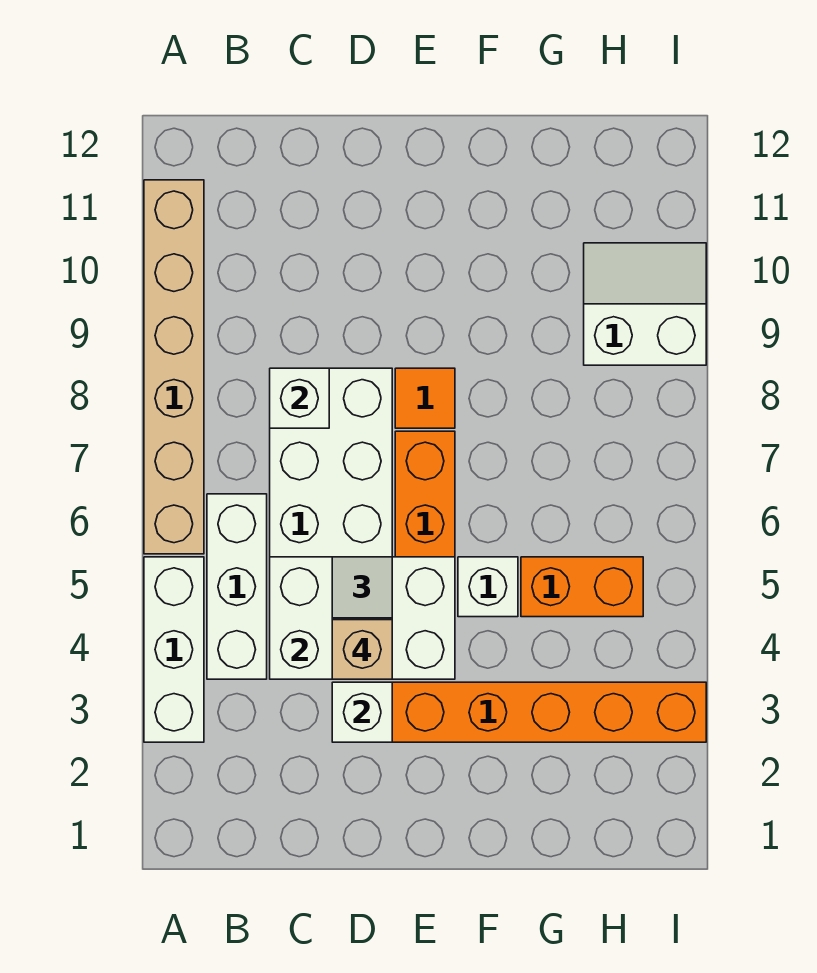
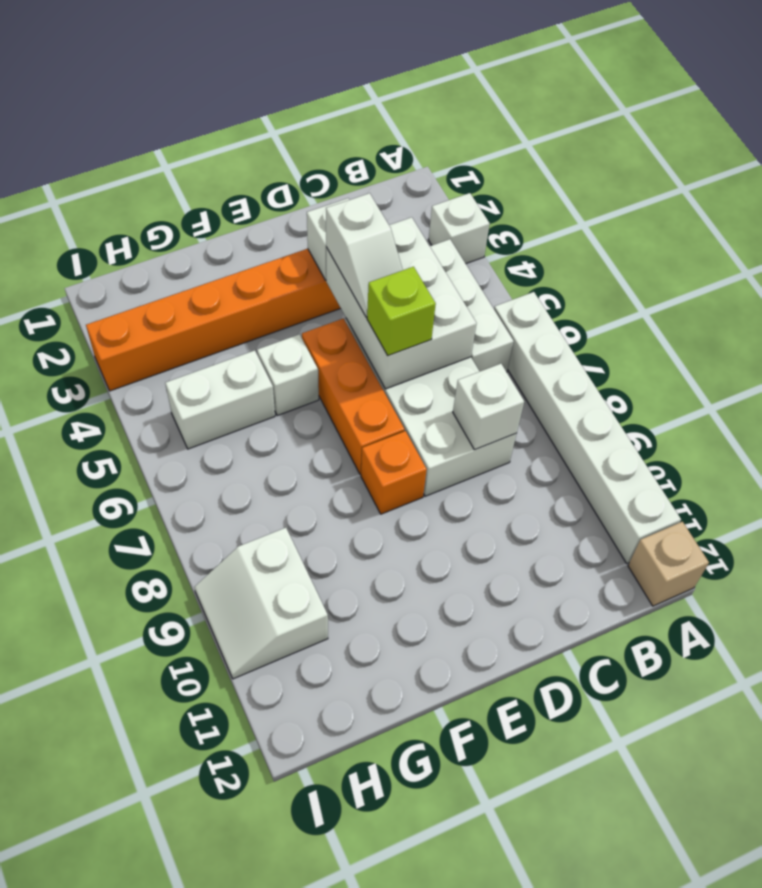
white 1x3 brick [144,557,204,742] -> white 1x1 brick [429,193,490,264]
tan 1x6 brick [144,180,204,554] -> white 1x6 brick [494,292,681,564]
white 2x3 brick [270,557,455,679] -> white 2x3 brick turned to [326,217,477,389]
tan 1x1 brick [332,620,392,679] -> tan 1x1 brick moved to [628,522,709,606]
none -> lime 1x1 brick [367,267,436,356]
orange 1x1 tile [395,368,455,428] -> orange 1x1 brick [361,431,427,514]
orange 1x2 brick [521,557,643,617] -> white 1x2 brick [165,350,275,449]
white 2x2 slope [584,243,706,365] -> white 2x2 slope turned to [194,528,328,679]

